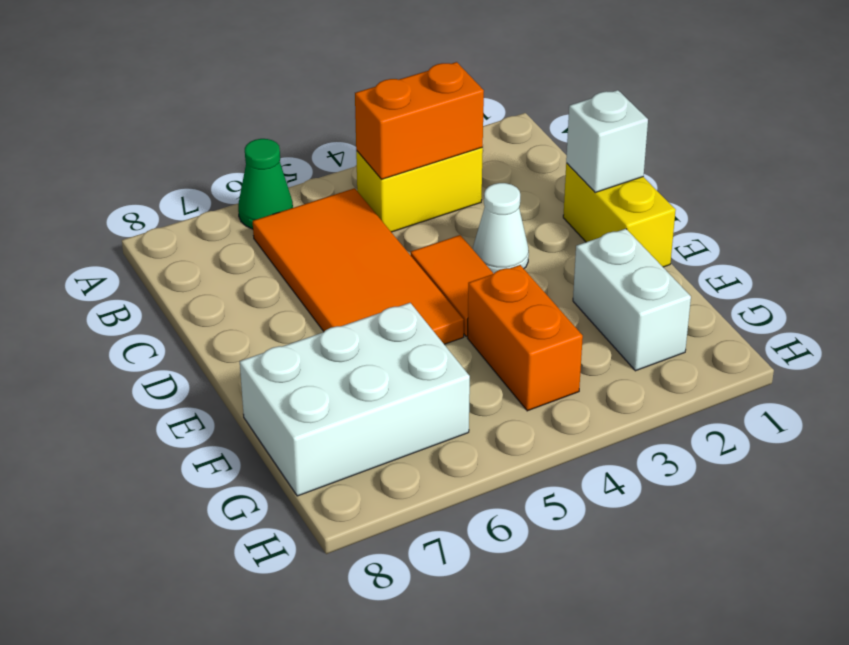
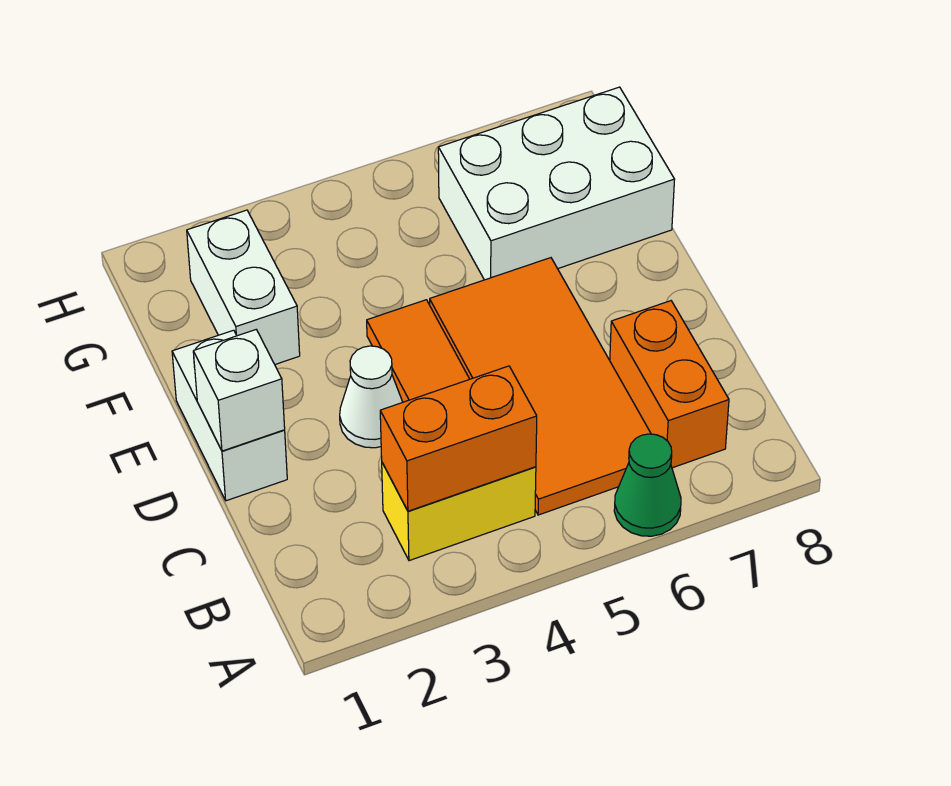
yellow 1x2 brick [563,163,676,267] -> white 1x2 brick [172,330,287,501]
orange 1x2 brick [468,265,583,411] -> orange 1x2 brick moved to [610,301,729,468]

